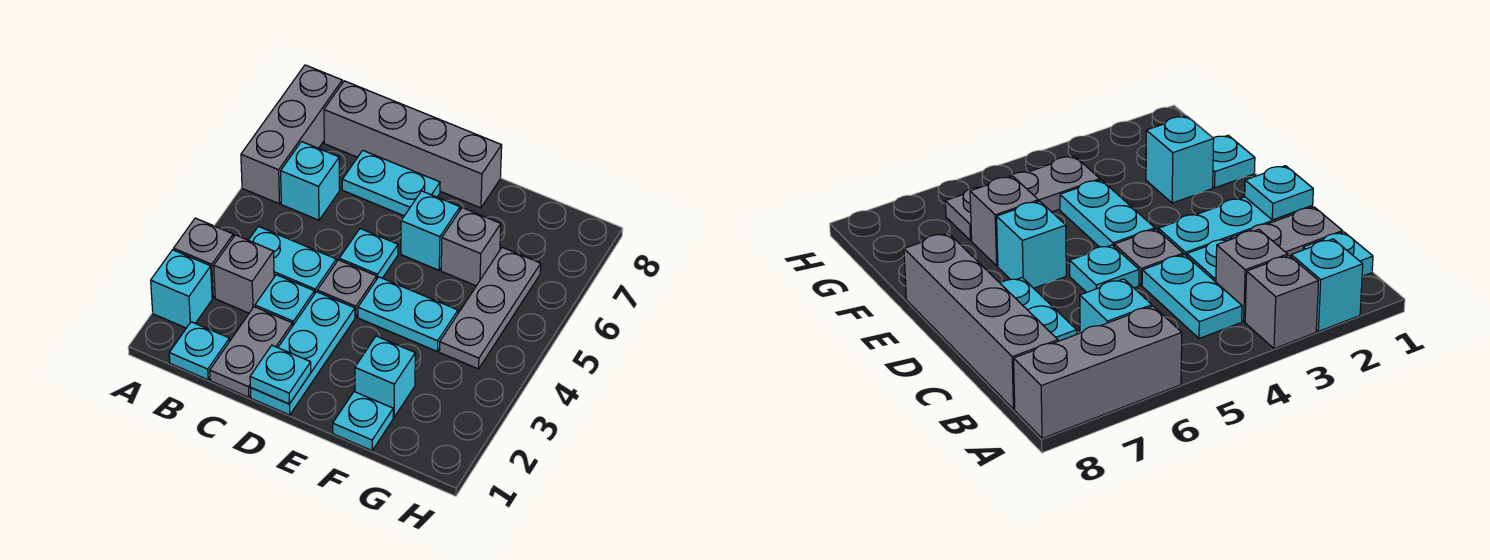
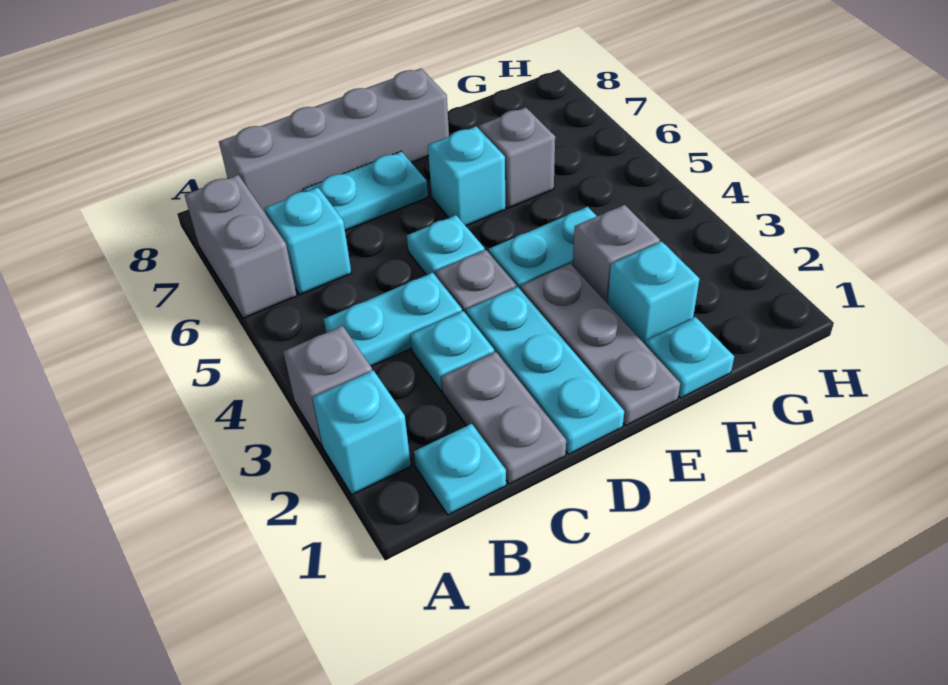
grey 1x3 brick [241,65,342,204] -> grey 1x2 brick [185,175,297,318]
grey 1x1 brick [214,235,274,313] -> grey 1x1 brick moved to [573,205,660,304]
cyan 1x1 plate [250,345,311,404] -> none
grey 1x3 plate [439,247,541,369] -> grey 1x3 plate moved to [520,264,680,426]

